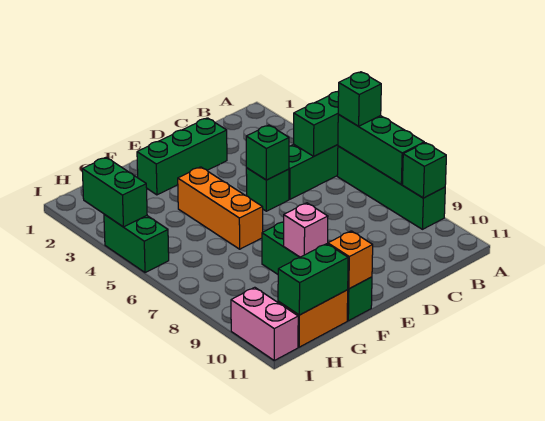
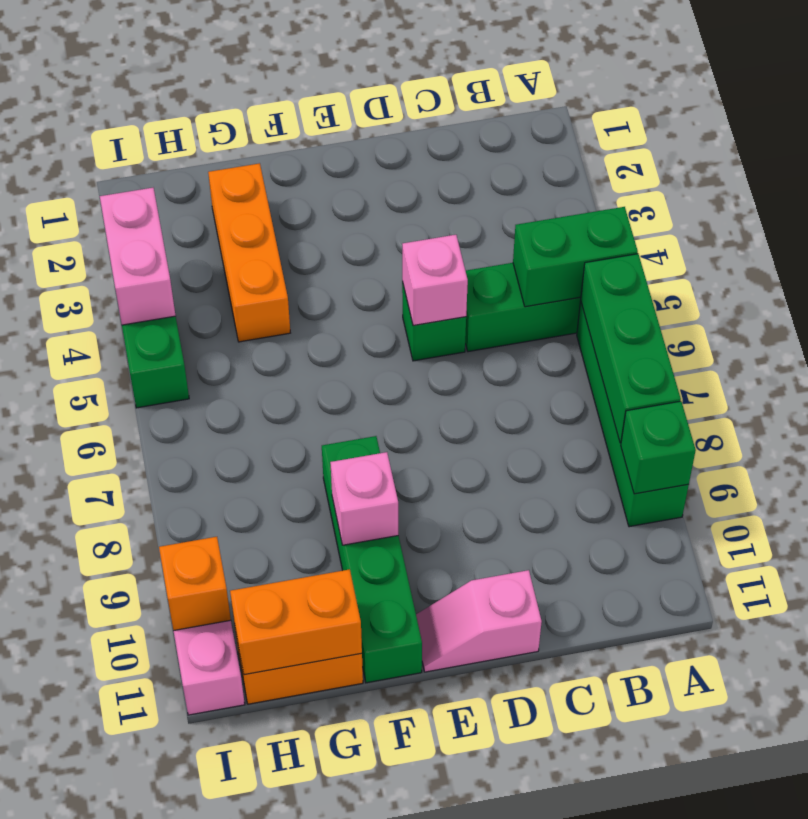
green 1x1 brick [338,72,381,126] -> none
green 1x3 brick [137,118,227,195] -> none
green 1x1 brick [246,125,289,180] -> pink 1x1 brick [402,235,468,325]
none -> pink 1x2 slope [416,570,542,672]
orange 1x3 brick [178,167,263,249] -> orange 1x3 brick moved to [208,163,290,342]
orange 1x1 brick [328,231,373,289] -> orange 1x1 brick moved to [159,537,231,631]
green 1x2 brick [278,244,348,315] -> orange 1x2 brick [230,569,362,675]
green 1x2 brick [82,157,147,227] -> pink 1x2 brick [100,188,176,325]

